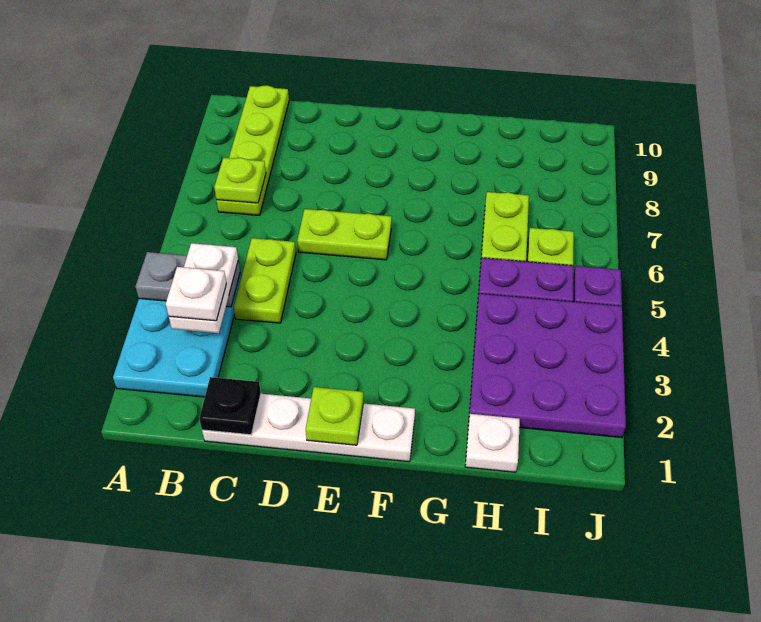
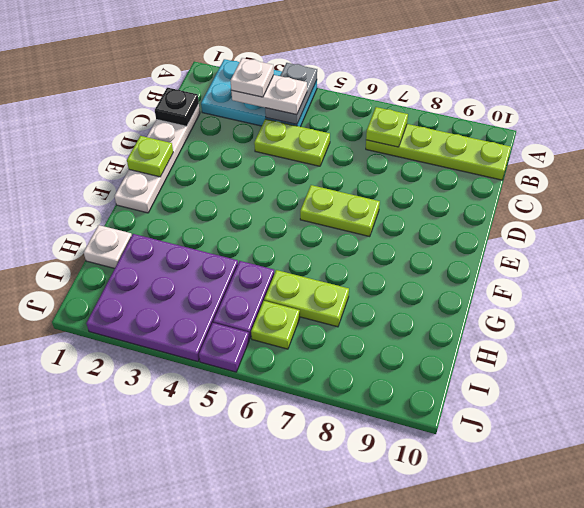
lime 1x2 plate [297,209,392,260] -> lime 1x2 plate turned to [300,185,380,237]

